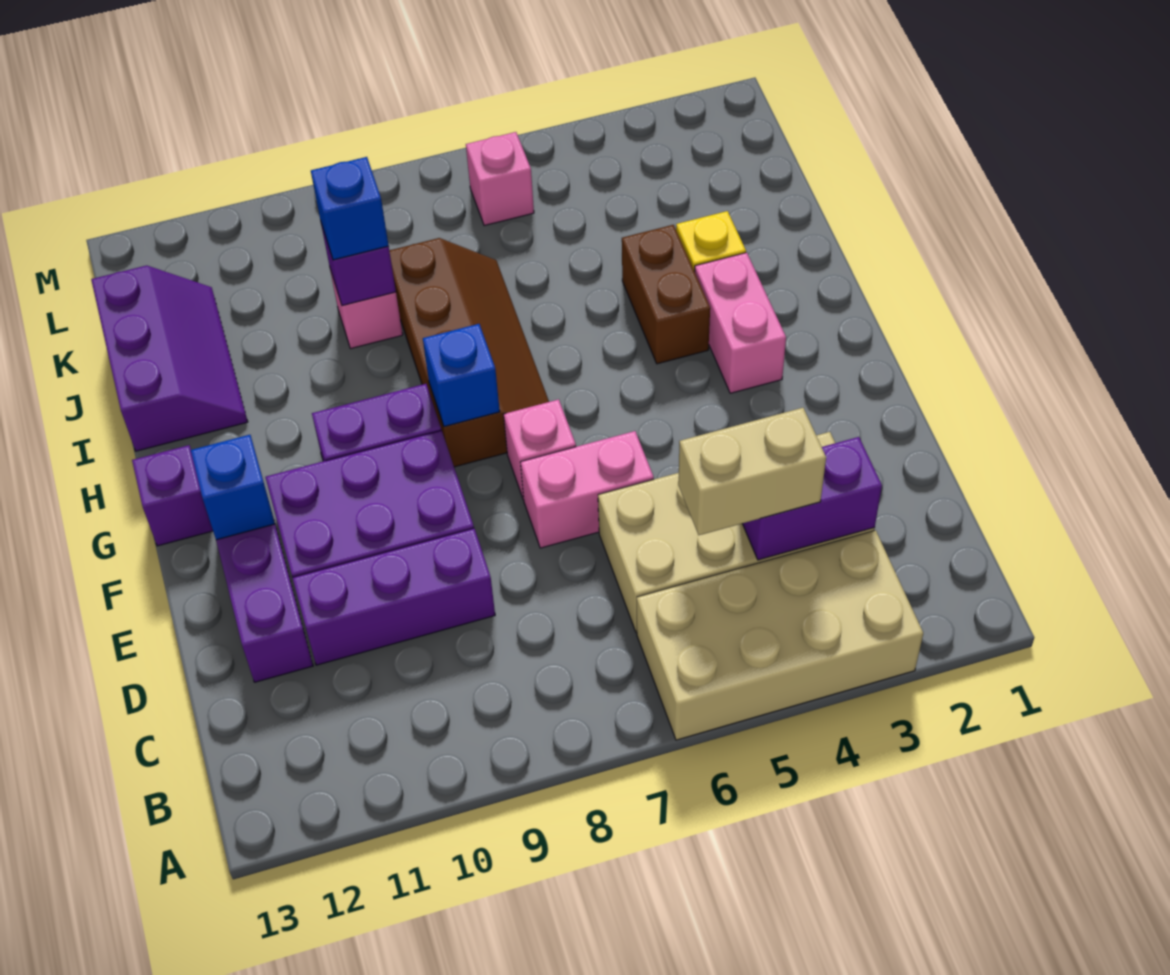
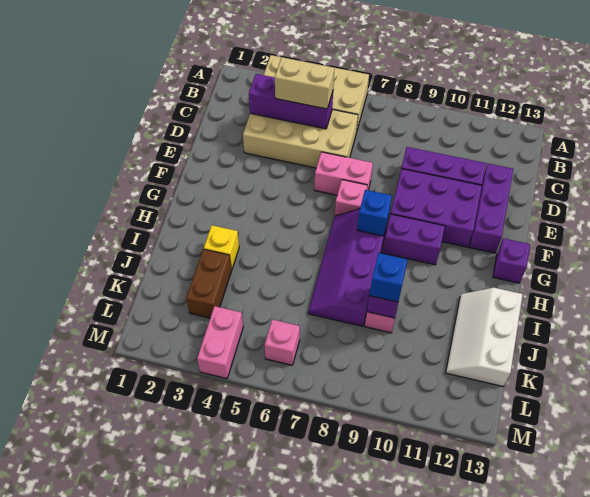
purple 1x2 brick [742,437,882,560] -> purple 1x3 brick [249,74,333,129]
blue 1x1 brick [191,435,275,540] -> none
pink 1x2 brick [695,253,786,393] -> pink 1x2 brick moved to [197,306,243,379]
brown 2x4 slope [389,238,549,467] -> purple 2x4 slope [308,209,389,326]
brown 1x2 brick [622,225,710,364] -> brown 1x2 brick moved to [186,249,232,318]
purple 2x3 slope [91,266,248,451] -> white 2x3 slope [446,288,523,386]

